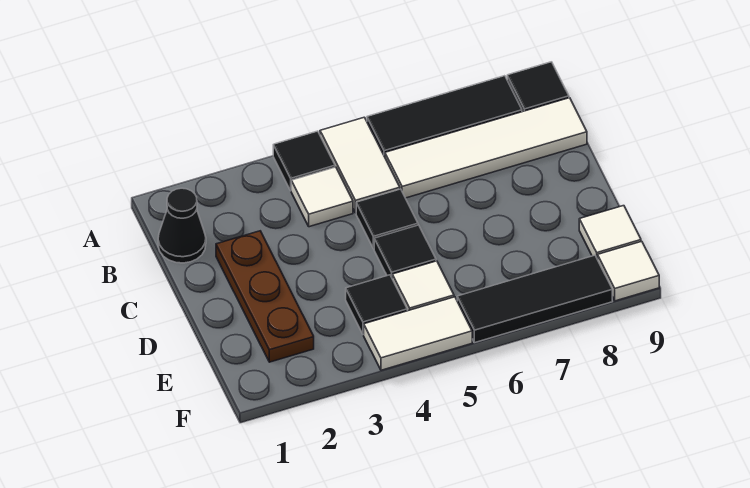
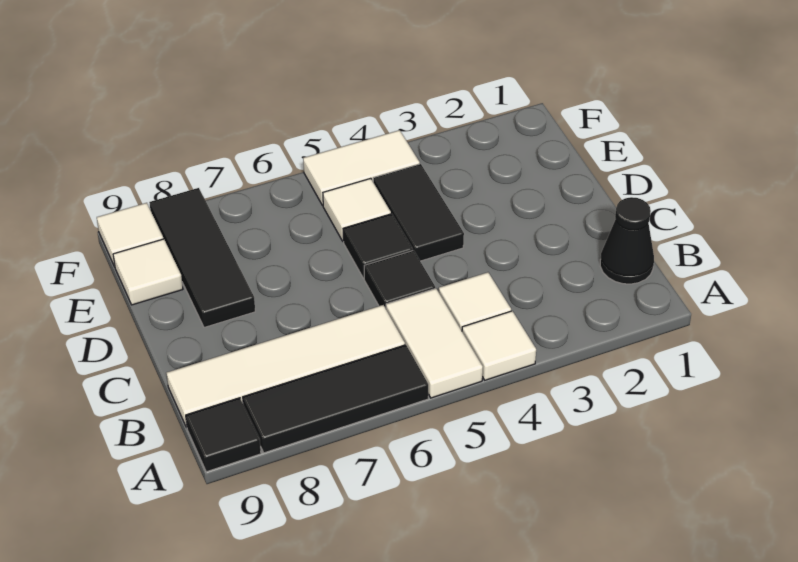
black 1x1 tile [273,131,335,190] -> white 1x1 tile [462,311,536,380]
brown 1x3 plate [216,231,314,362] -> none
black 1x1 tile [346,275,407,334] -> black 1x2 tile [373,164,464,261]
black 1x3 tile [457,255,612,343] -> black 1x3 tile turned to [149,188,255,327]

